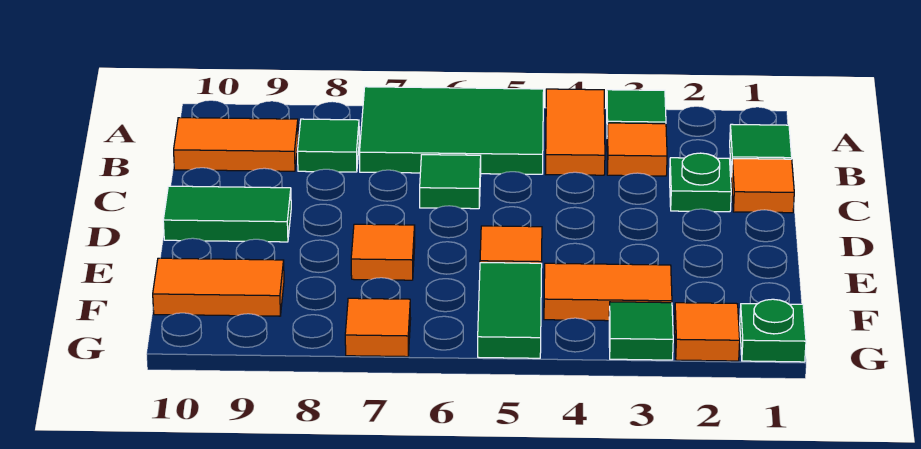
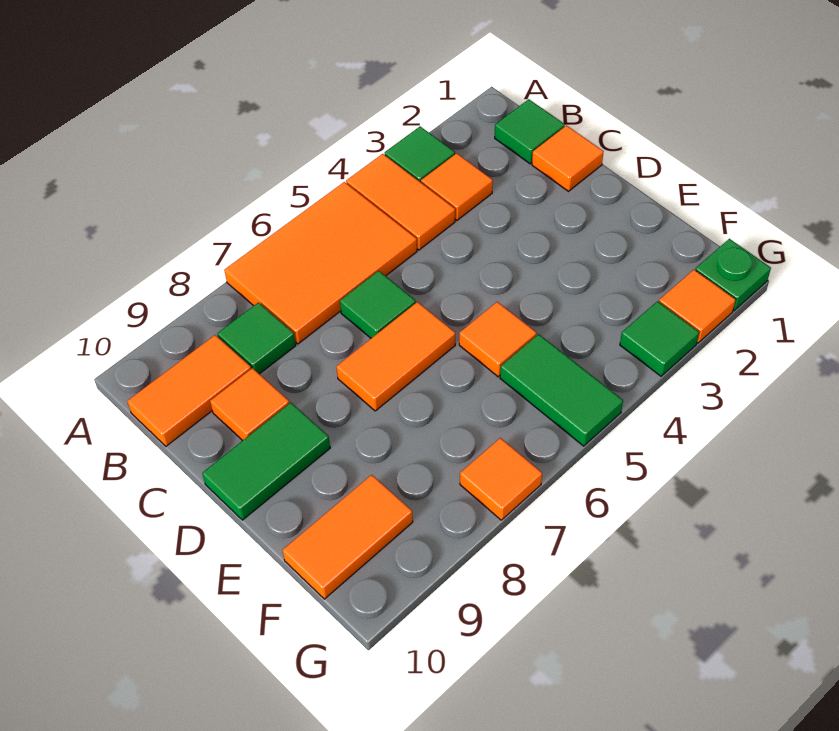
green 2x3 tile [360,87,544,174] -> orange 2x3 tile [224,182,417,344]
green 1x1 plate [670,153,731,212] -> none
orange 1x1 tile [351,224,415,280] -> orange 1x1 tile moved to [210,368,289,441]
orange 1x2 tile [544,263,672,321] -> orange 1x2 tile moved to [336,302,455,411]

